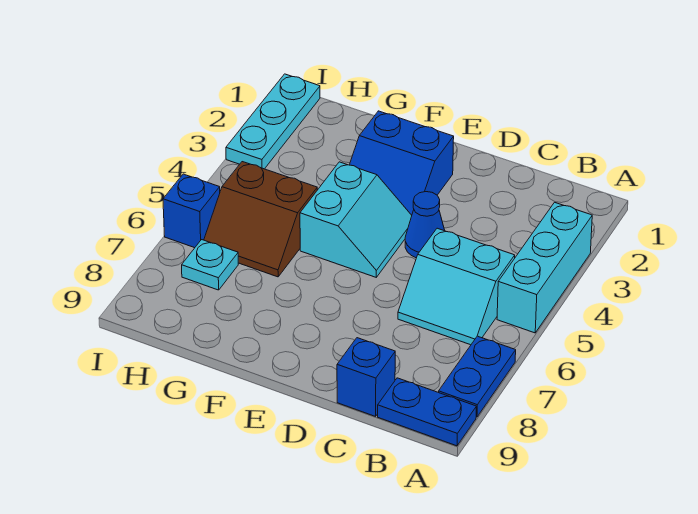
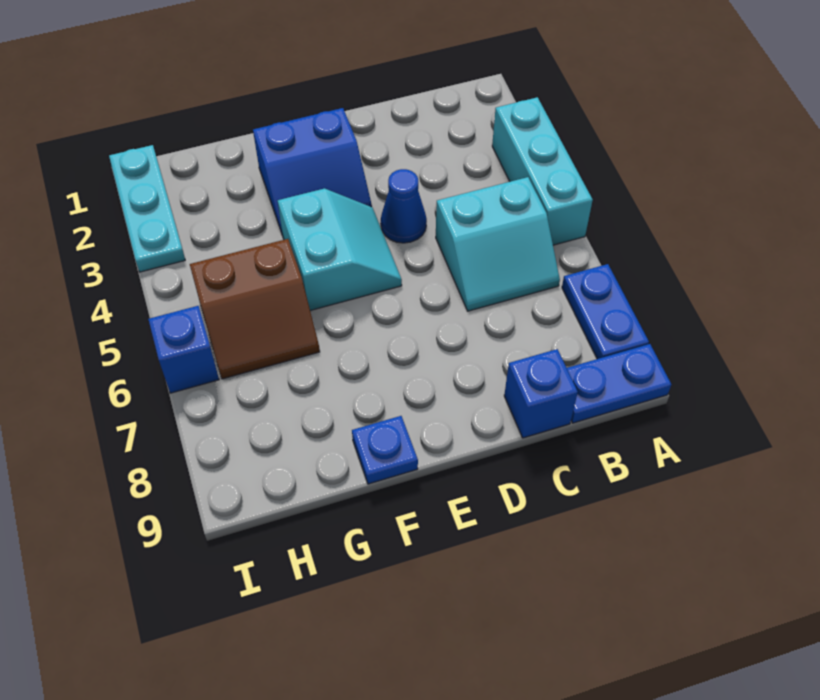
none -> blue 1x1 plate [352,416,418,484]
cyan 1x1 plate [182,240,238,290] -> none

